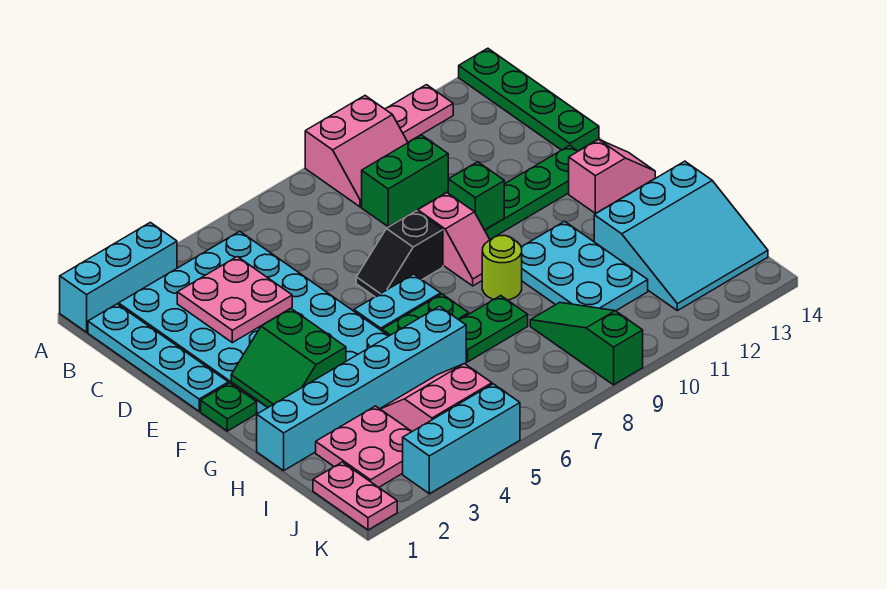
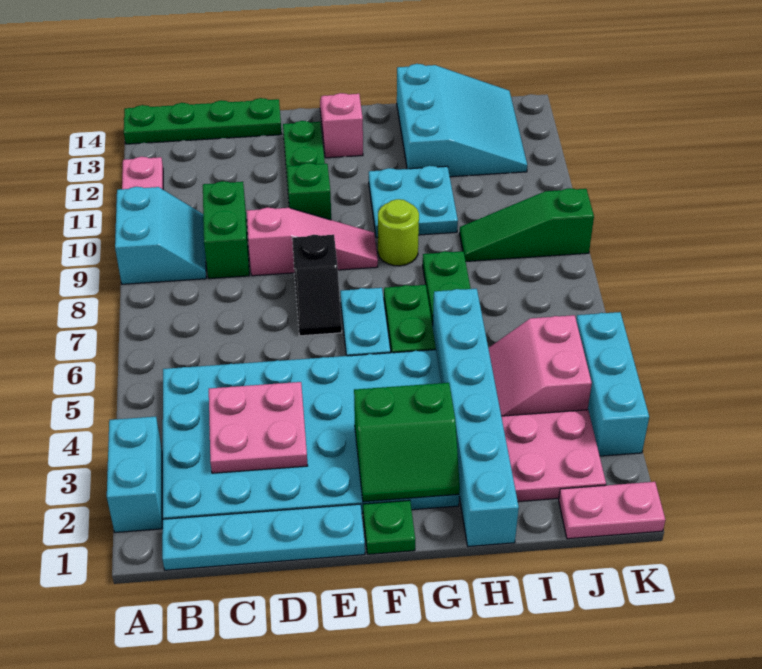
cyan 1x3 brick [60,222,177,332] -> cyan 1x2 brick [107,417,162,532]
pink 2x2 slope [305,96,408,207] -> cyan 2x2 slope [115,187,206,284]
pink 1x2 slope [418,193,490,286] -> pink 1x3 slope [247,207,378,276]
cyan 2x3 plate [521,221,648,311] -> cyan 2x2 plate [369,166,458,238]

